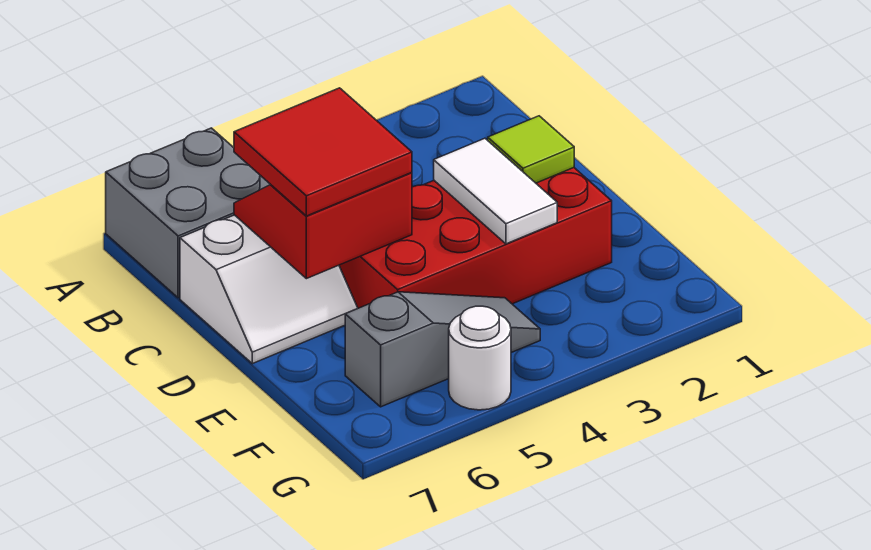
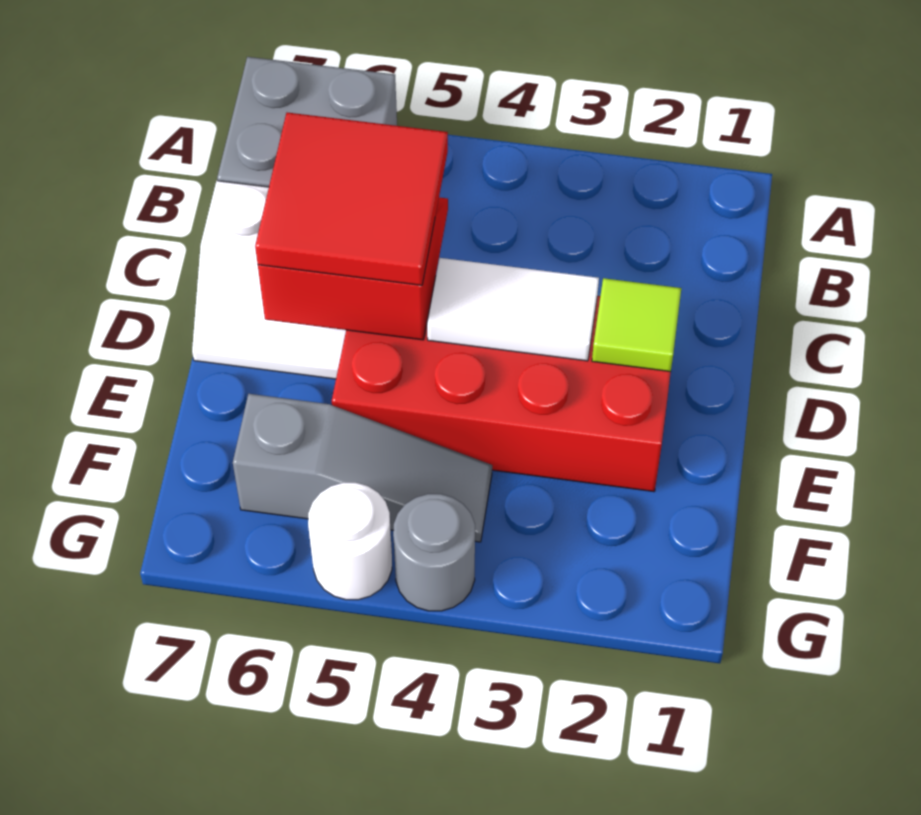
white 1x2 tile [434,138,557,244] -> white 1x2 tile turned to [427,258,599,361]
none -> grey 1x1 round brick [393,494,475,611]

